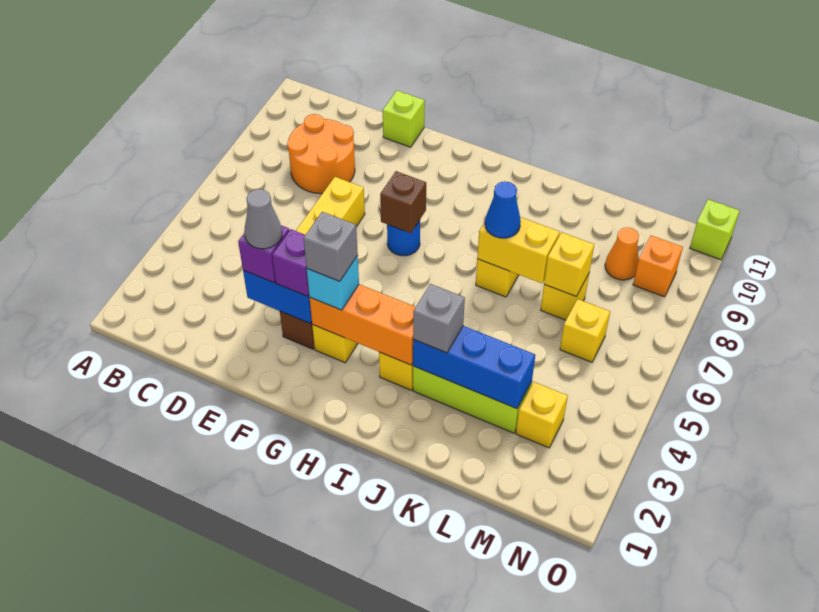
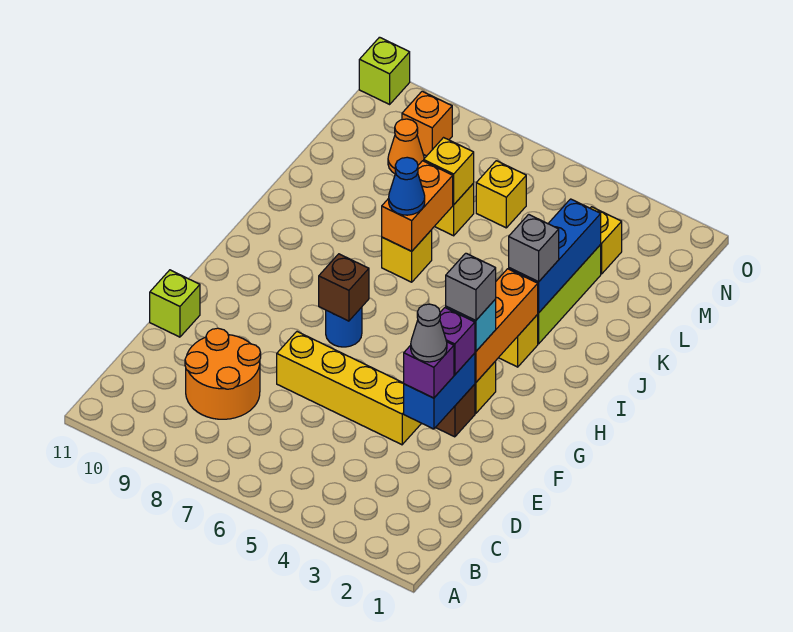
yellow 1x2 brick [477,217,560,283] -> orange 1x2 brick [382,161,453,251]

